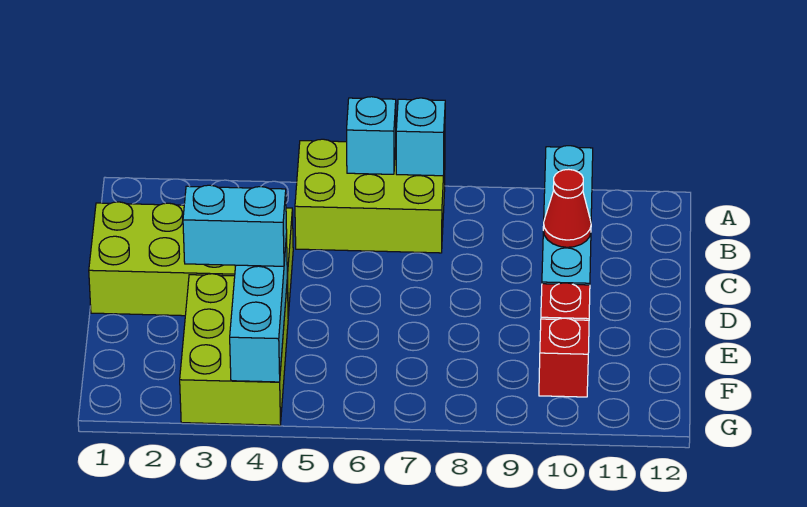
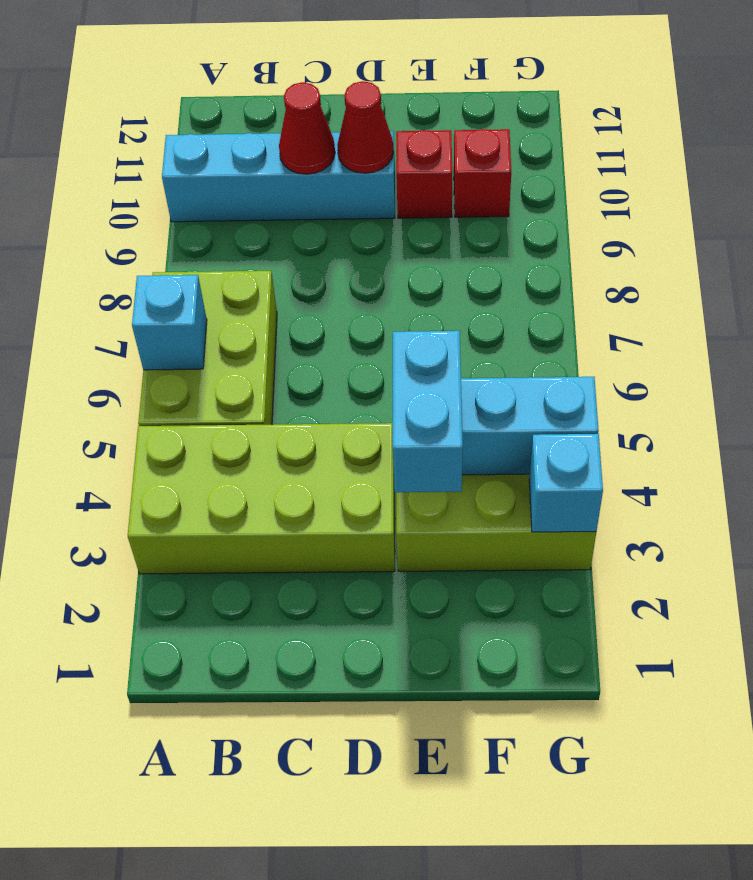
cyan 1x1 brick [396,98,445,176] -> cyan 1x1 brick moved to [529,434,603,532]
lime 2x4 brick [89,202,293,316] -> lime 2x4 brick turned to [128,423,395,574]
none -> red 1x1 cone [337,81,393,173]

